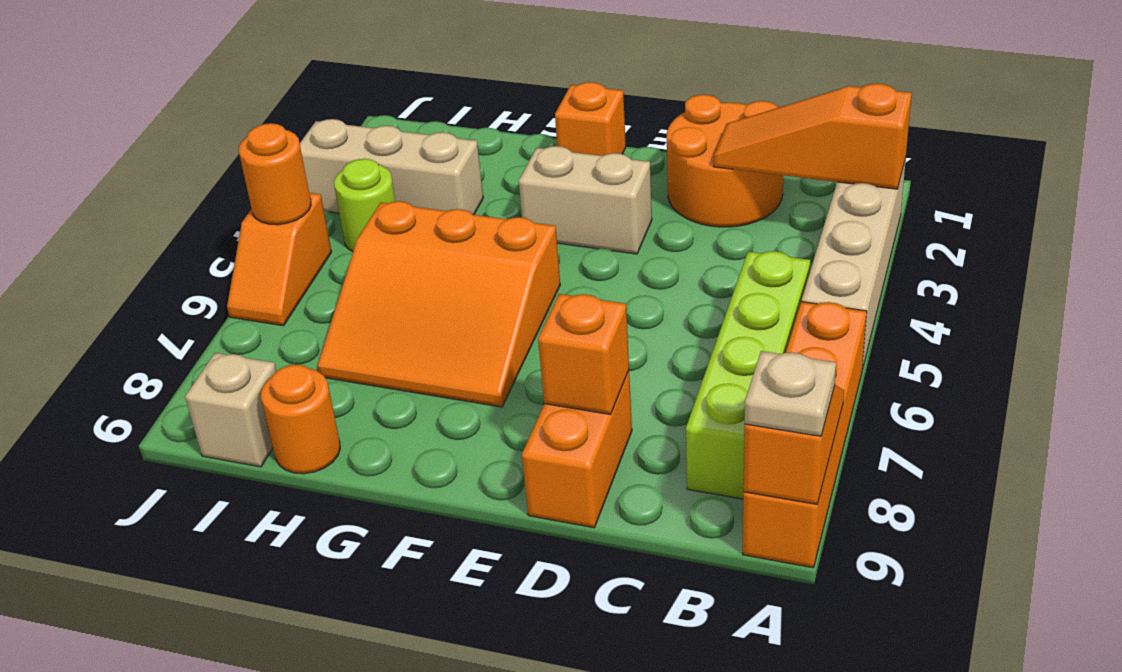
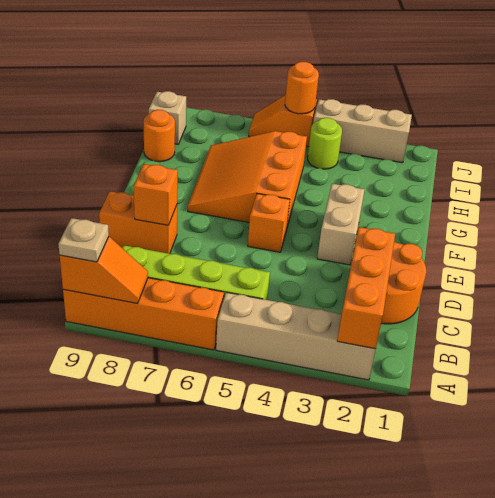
orange 1x3 slope [714,84,912,189] -> orange 1x3 brick [337,227,395,349]
orange 1x1 brick [555,82,626,156] -> orange 1x1 brick moved to [248,194,290,252]
tan 1x3 brick [300,119,483,215] -> tan 1x3 brick turned to [313,99,412,163]

